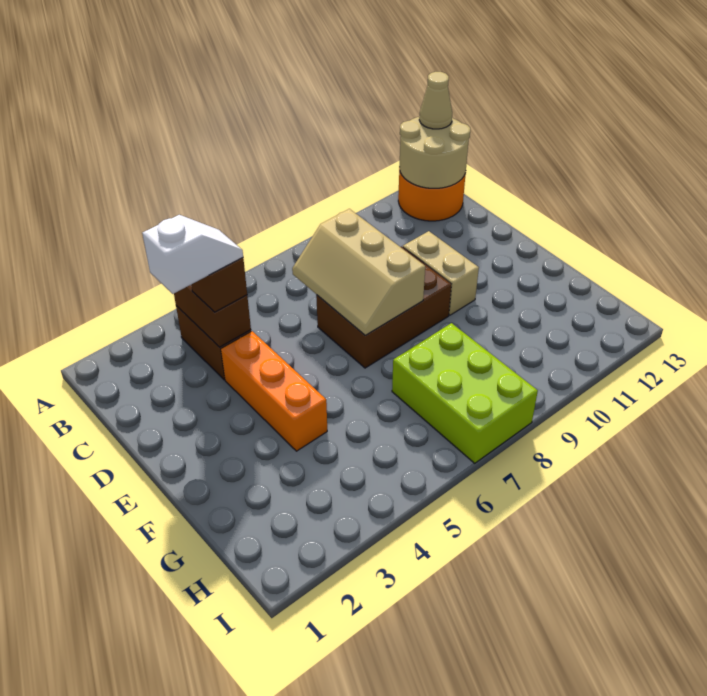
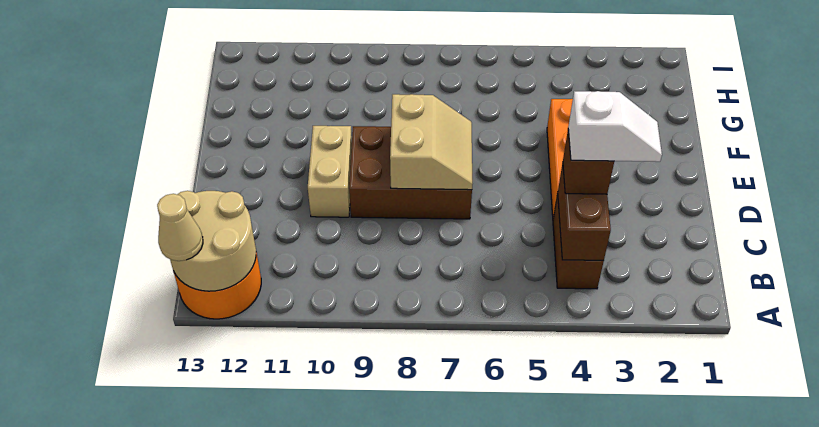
white 1x2 slope [142,215,243,294] -> white 1x2 slope turned to [568,91,662,162]
tan 2x3 slope [292,209,425,335] -> tan 2x2 slope [390,94,472,190]
lime 2x3 brick [392,323,538,463] -> none

